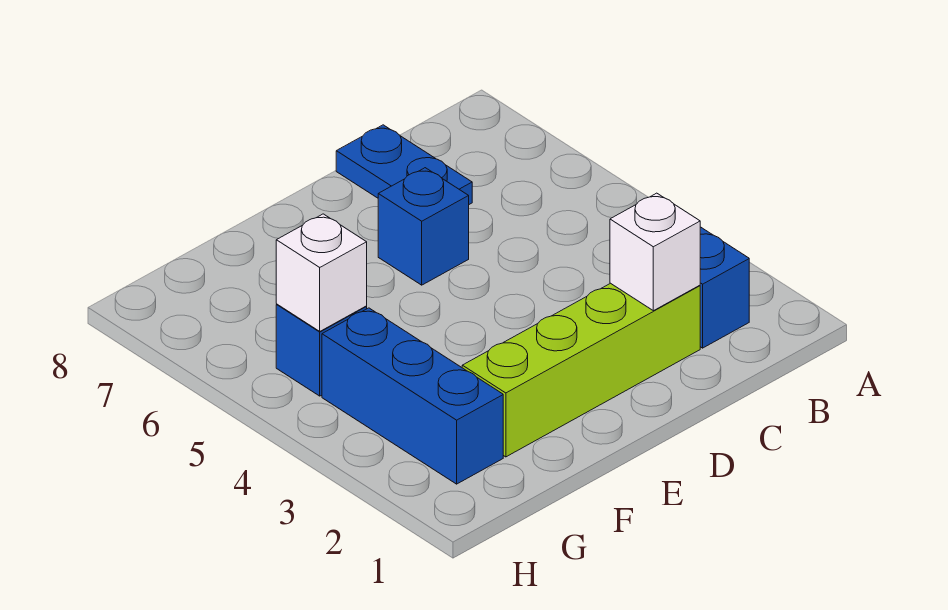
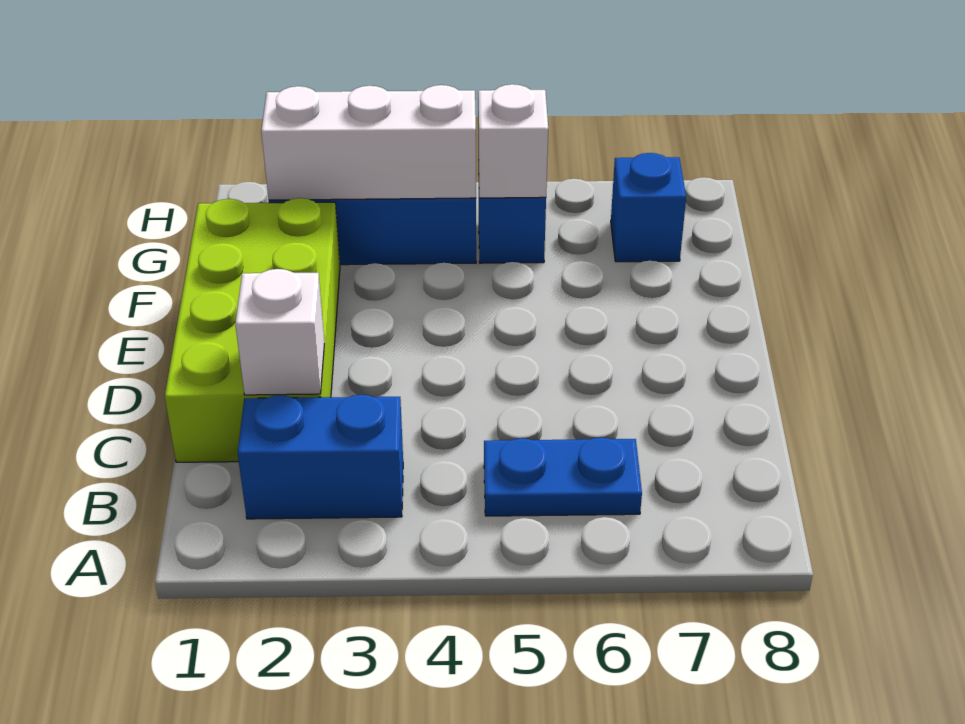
lime 1x4 brick [462,283,700,457] -> lime 2x4 brick [165,198,340,462]
blue 1x2 plate [336,125,472,204] -> blue 1x2 plate moved to [484,437,642,516]
blue 1x1 brick [378,168,469,285] -> blue 1x1 brick moved to [611,153,686,262]
none -> white 1x3 brick [261,85,476,200]

